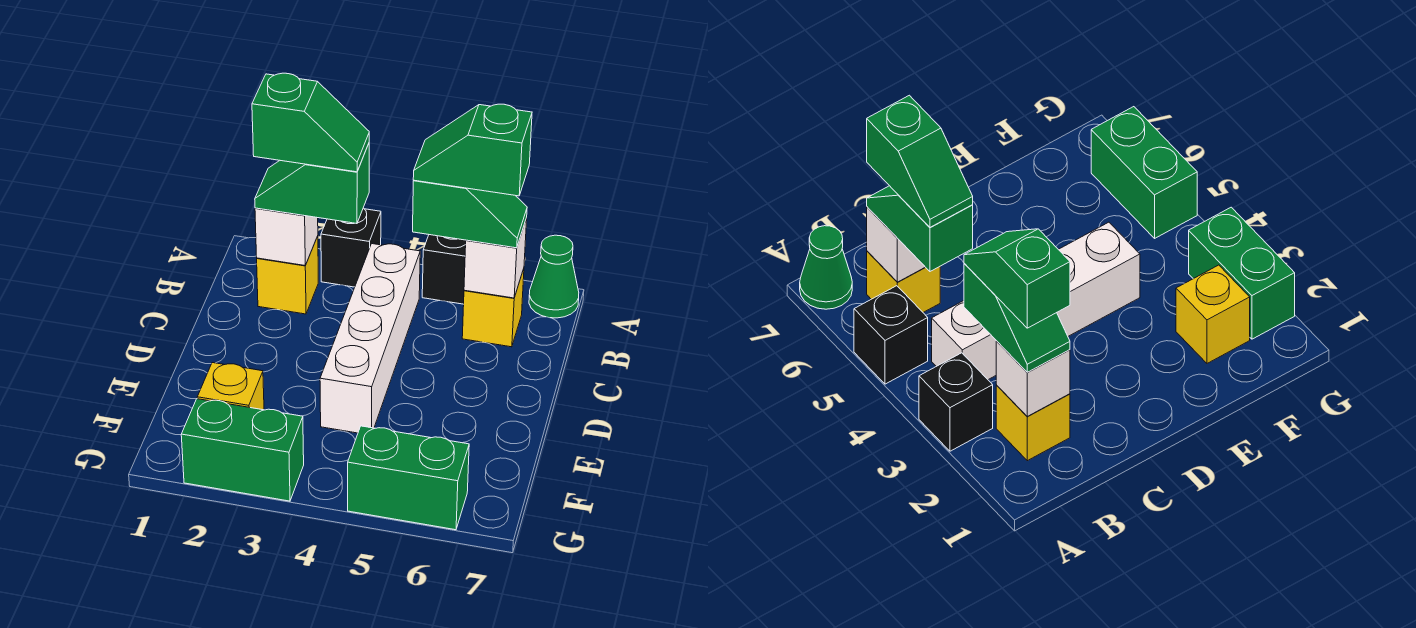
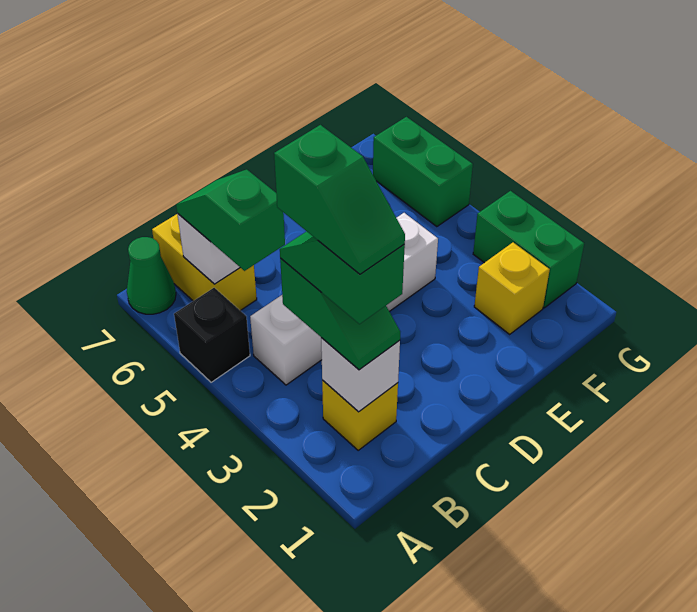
black 1x1 brick [321,208,381,287] -> none
green 1x2 slope [413,104,532,196] -> green 1x2 slope moved to [274,125,405,274]
yellow 1x1 brick [462,269,524,347] -> yellow 1x2 brick [152,214,257,311]

